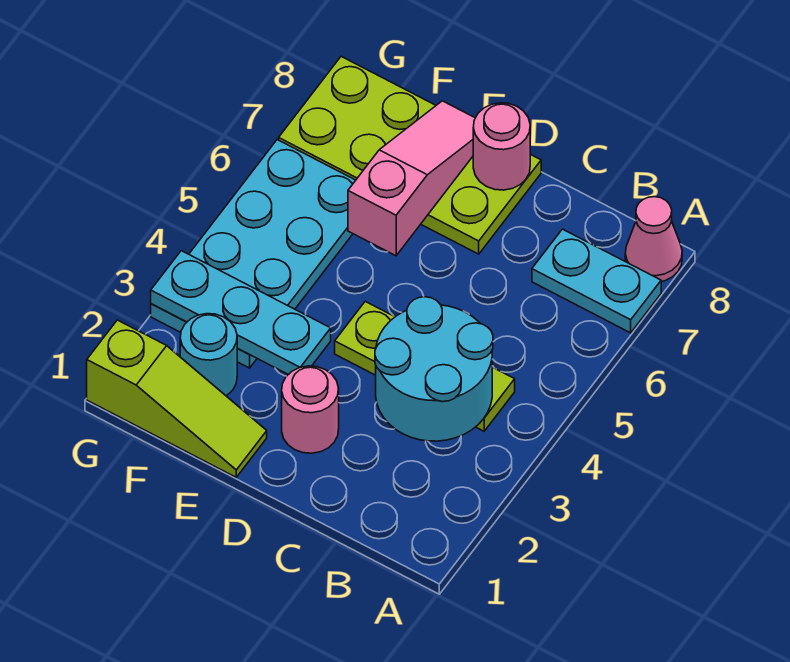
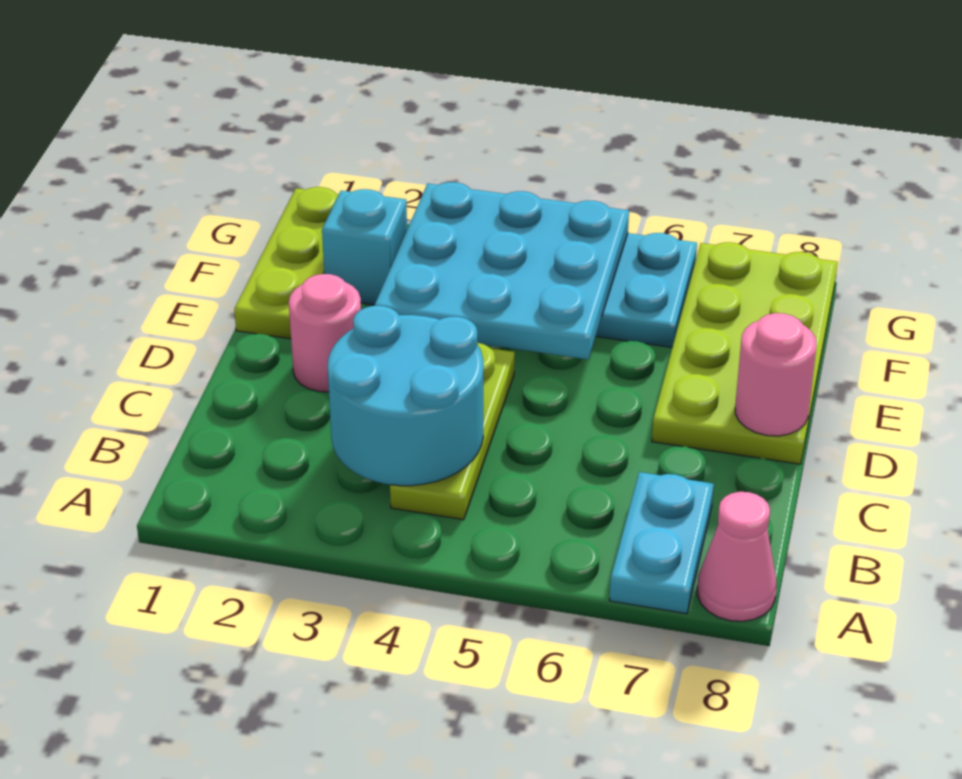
lime 1x3 slope [87,320,267,477] -> lime 1x3 plate [234,187,339,339]
cyan 1x3 plate [151,251,331,375] -> cyan 3x3 plate [374,182,629,359]
pink 1x3 slope [348,101,475,256] -> none
cyan 1x1 round brick [180,314,237,396] -> cyan 1x1 brick [322,189,407,305]

